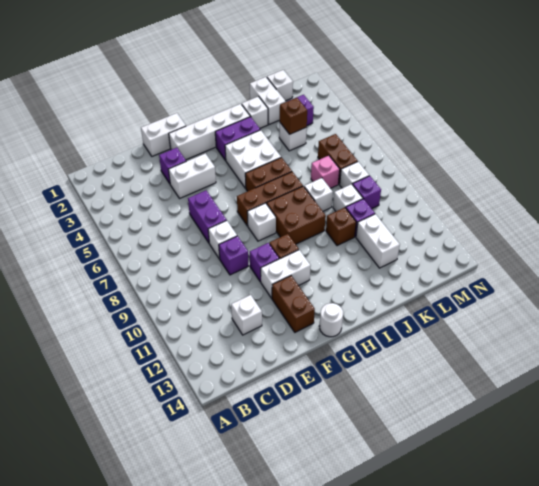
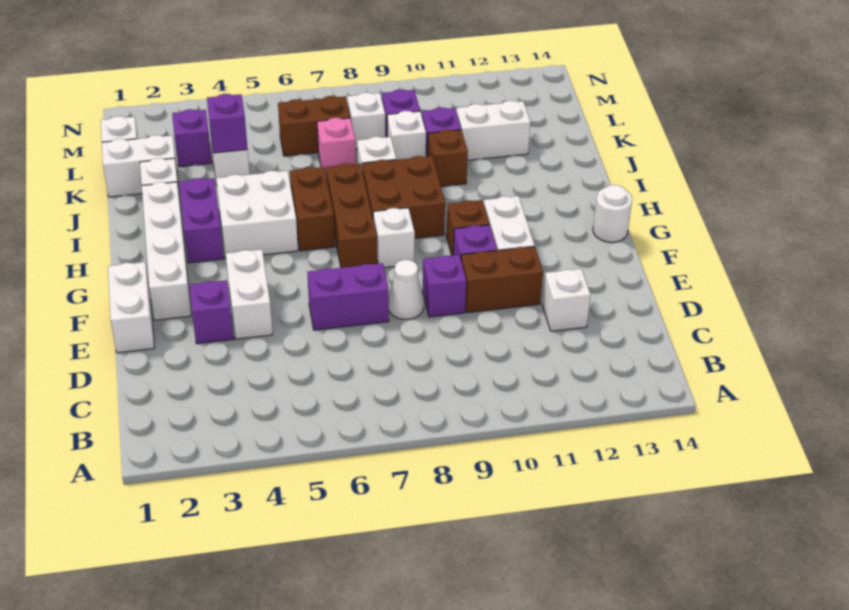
white 1x1 brick [208,221,237,259] -> white 1x1 cone [389,260,424,319]
brown 1x2 brick [272,276,315,332] -> brown 1x2 brick moved to [461,247,543,313]
brown 1x1 brick [280,98,307,134] -> purple 1x1 brick [207,94,248,153]

